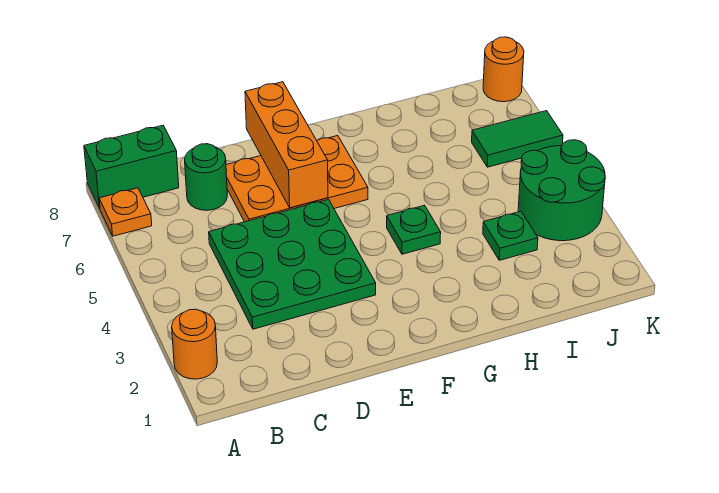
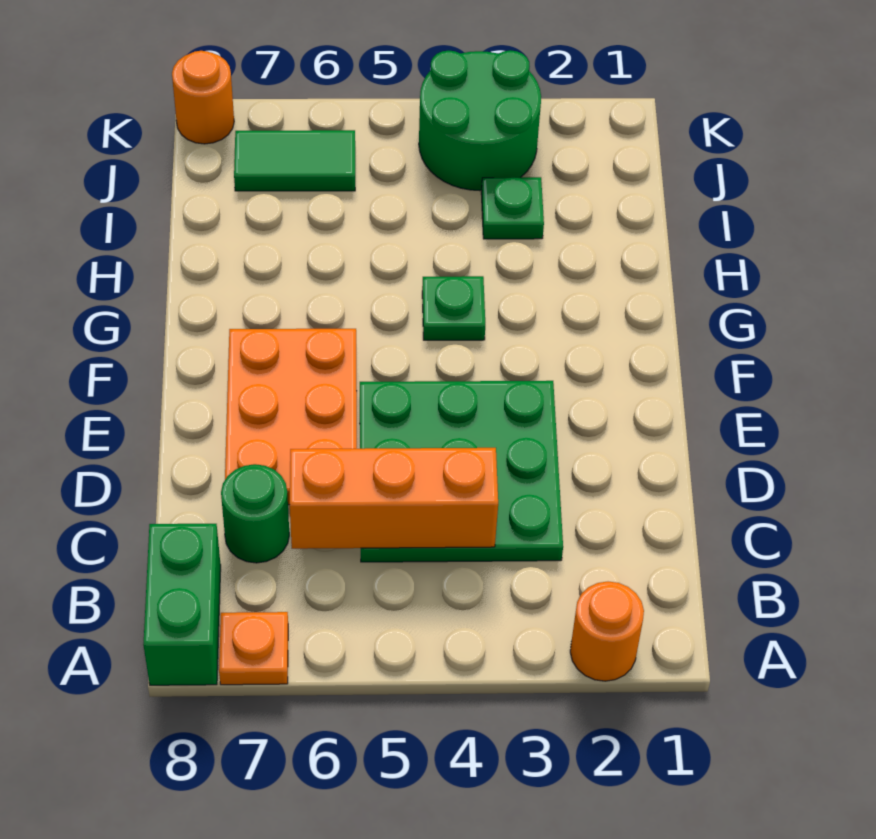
orange 1x3 brick [245,82,328,208] -> orange 1x3 brick moved to [290,448,498,549]
green 1x2 tile [472,111,563,167] -> green 1x2 tile turned to [234,130,355,191]

